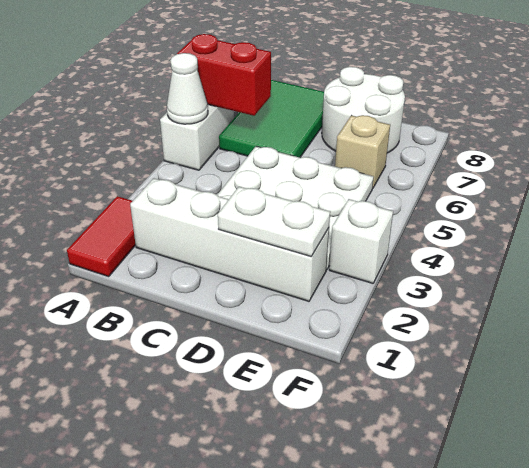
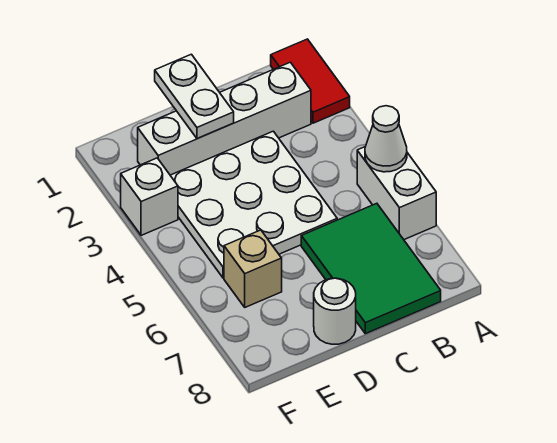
red 1x2 brick [177,34,271,116] -> none
white 1x2 plate [218,187,330,256] -> white 1x2 plate turned to [155,54,234,139]
white 2x2 round brick [322,67,405,153] -> white 1x1 round brick [314,278,356,344]

